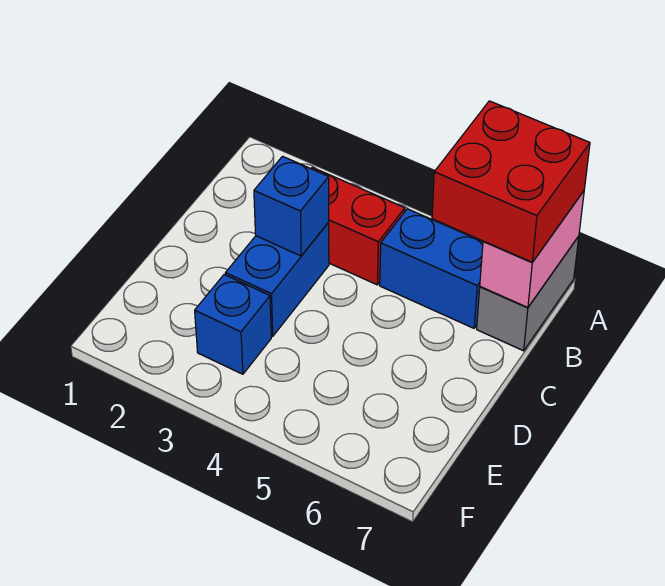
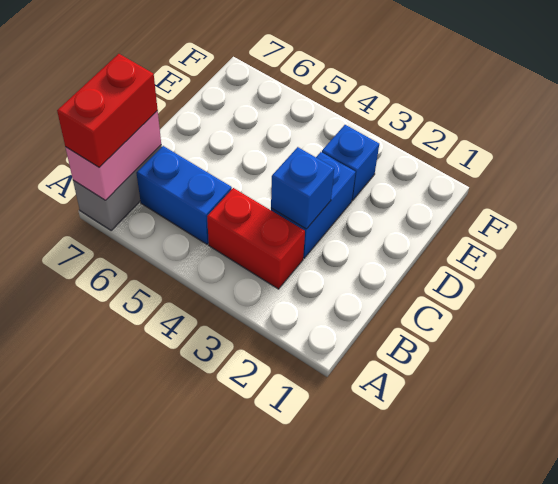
red 2x2 brick [432,101,590,262] -> red 1x2 brick [57,54,158,167]

